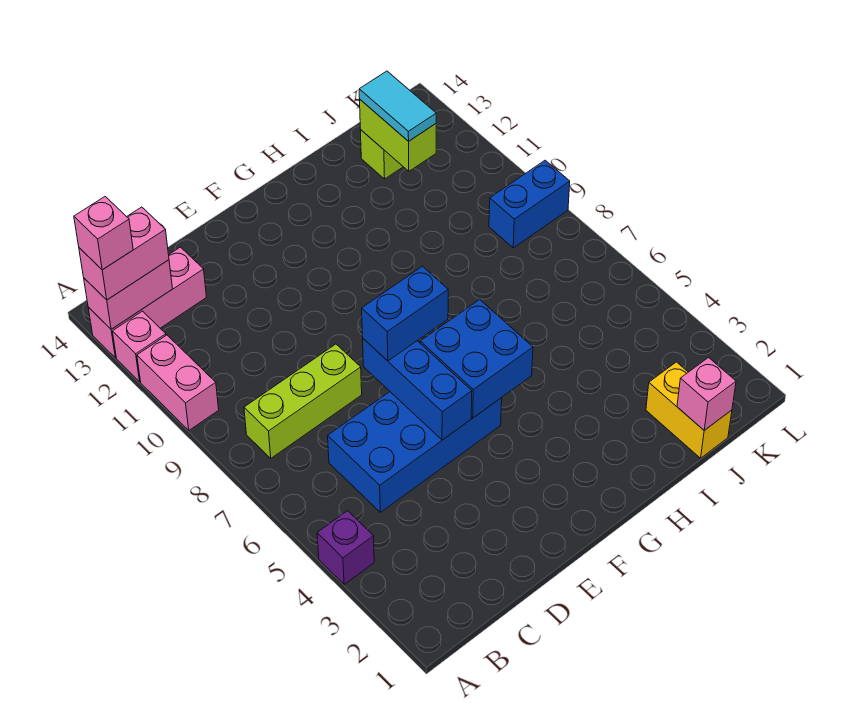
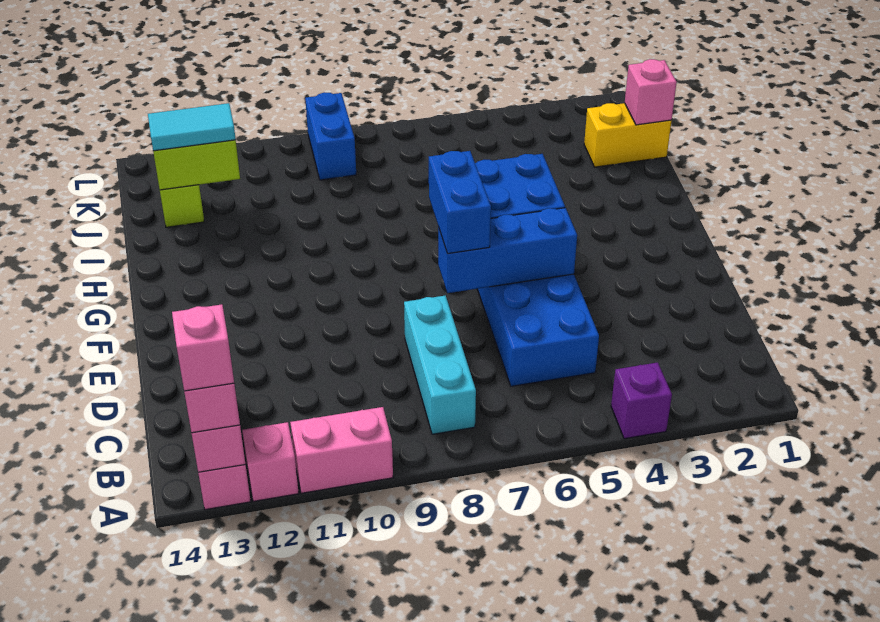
lime 1x3 brick [244,344,362,458] -> cyan 1x3 brick [404,295,476,434]

